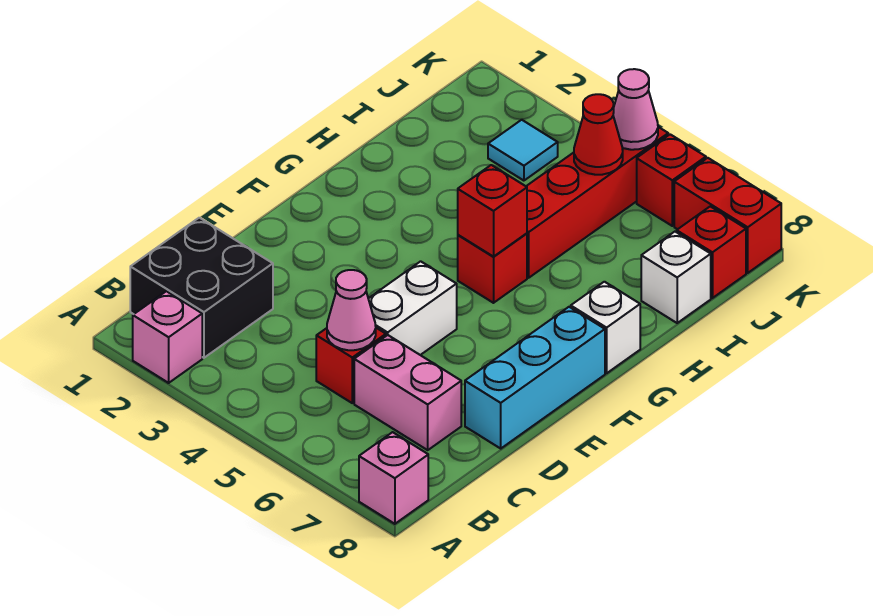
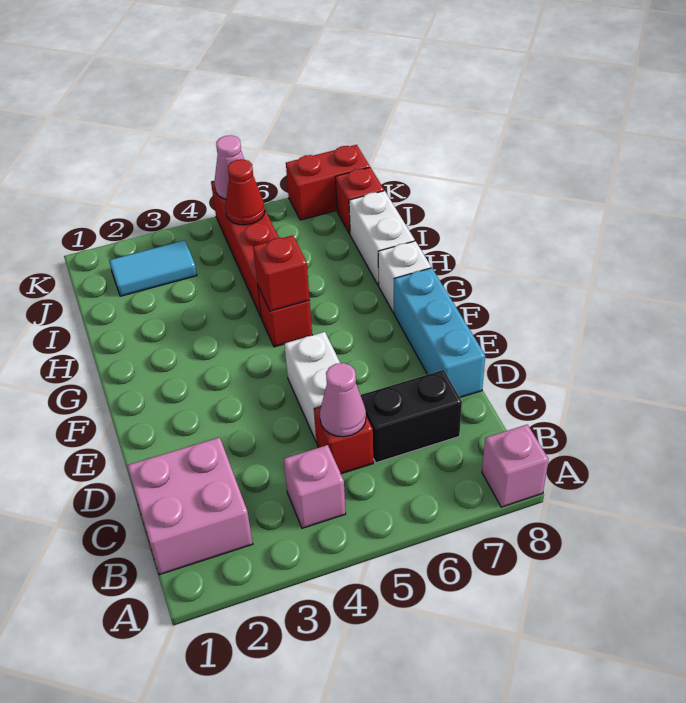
pink 1x1 brick [133,291,202,383] -> pink 1x1 brick moved to [284,445,346,528]
black 2x2 brick [130,218,273,358] -> pink 2x2 brick [127,437,253,575]
pink 1x2 brick [354,335,461,450] -> black 1x2 brick [361,370,462,463]
white 1x1 brick [641,232,711,323] -> white 1x2 brick [349,191,415,285]
cyan 1x1 tile [488,120,558,181] -> cyan 1x2 tile [109,240,197,296]
red 1x1 brick [637,134,706,226] -> none

